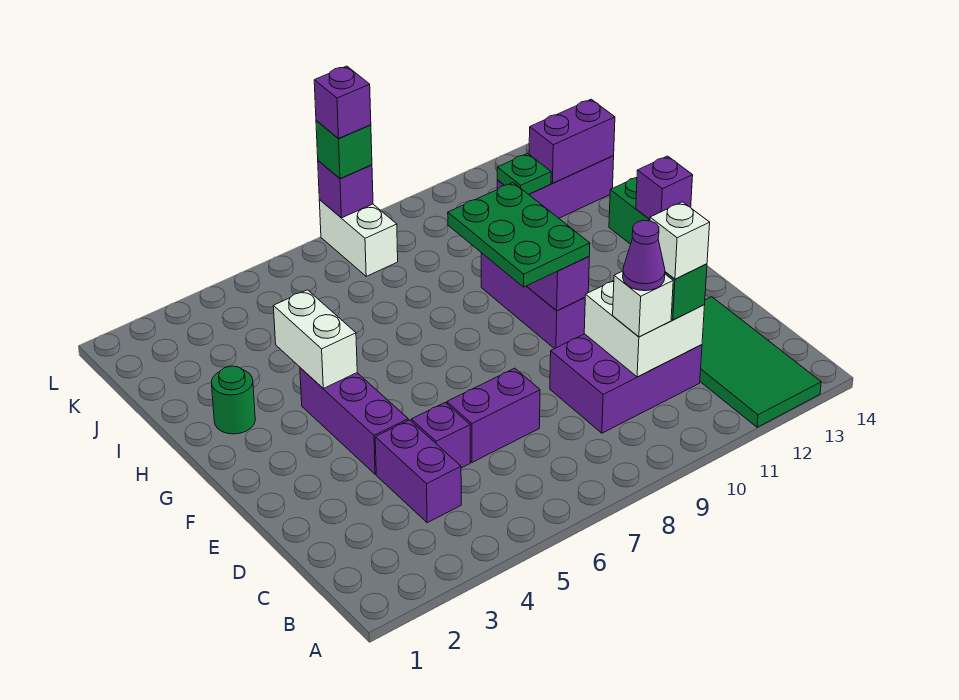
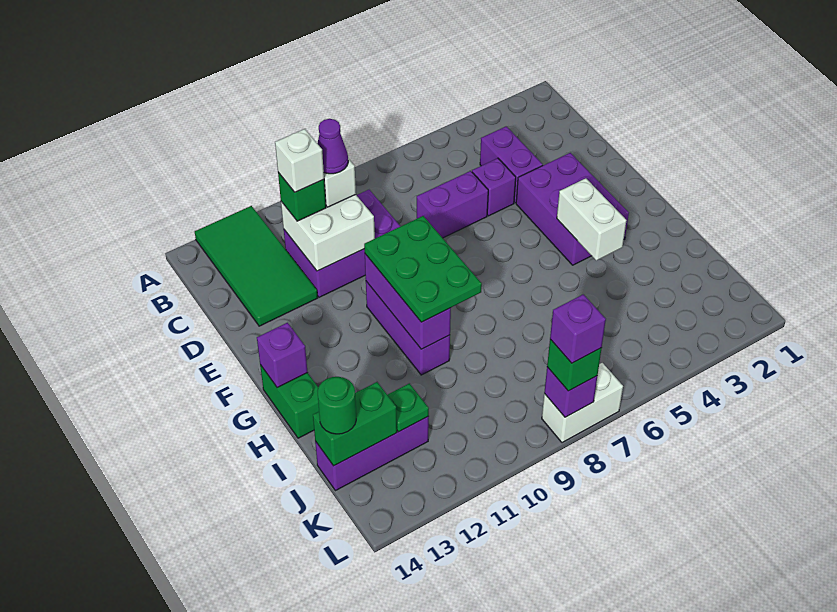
purple 1x3 brick [300,368,408,474] -> purple 2x3 brick [516,153,629,265]
green 1x1 round brick [211,366,255,434] -> green 1x1 round brick moved to [318,377,356,434]
purple 1x2 brick [529,99,615,183] -> green 1x2 brick [313,382,397,466]
white 1x2 brick [319,200,398,276] -> white 1x2 brick turned to [542,363,623,443]

